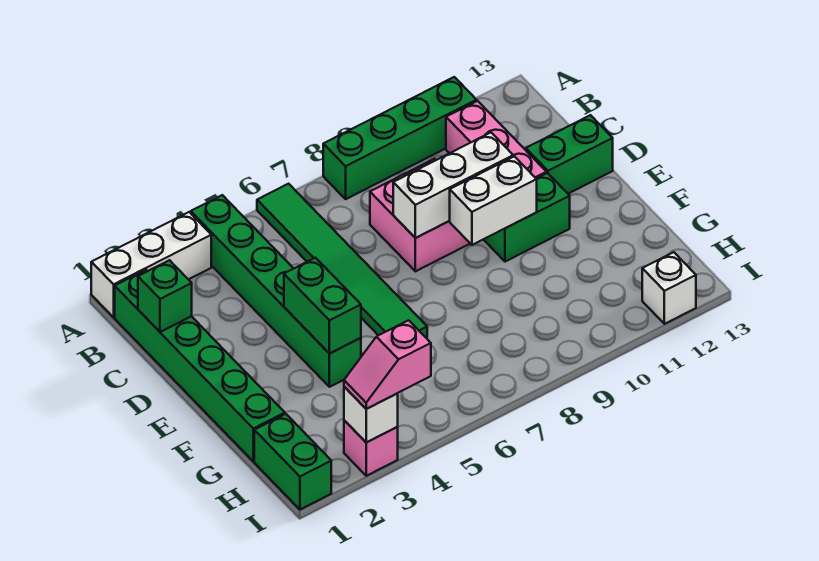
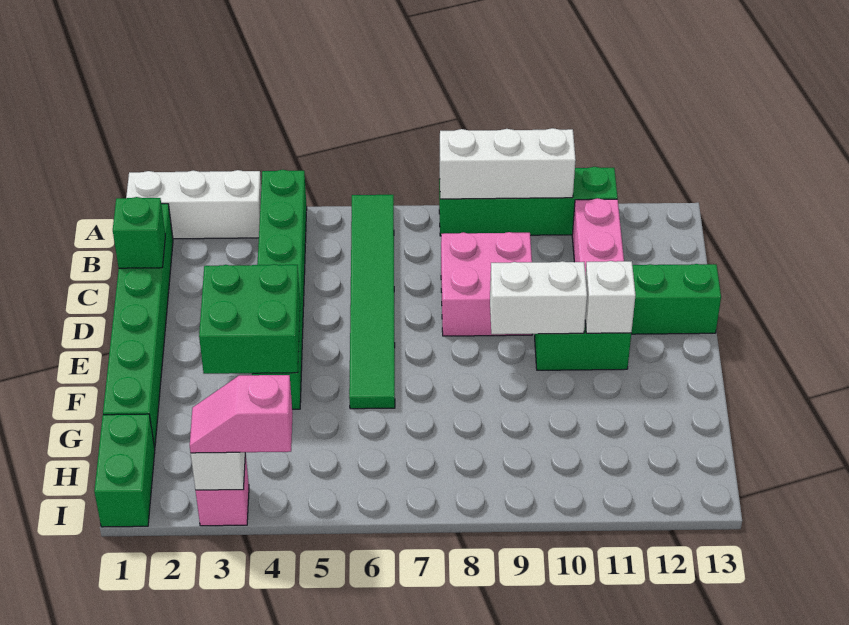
white 1x3 brick [393,133,513,238] -> white 1x3 brick moved to [440,128,576,199]
green 1x2 brick [284,258,361,354] -> green 2x2 brick [199,264,300,374]
white 1x1 brick [642,252,696,324] -> white 1x1 brick moved to [585,261,636,333]

